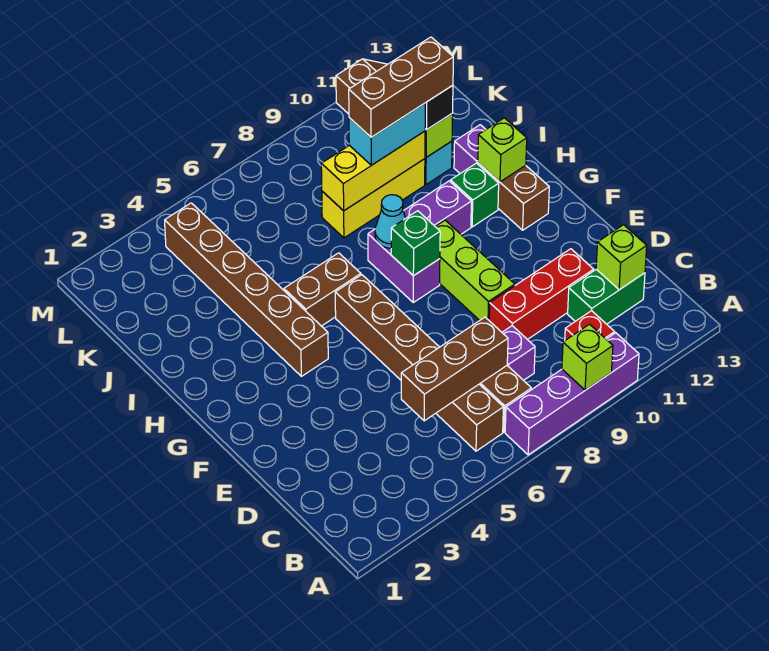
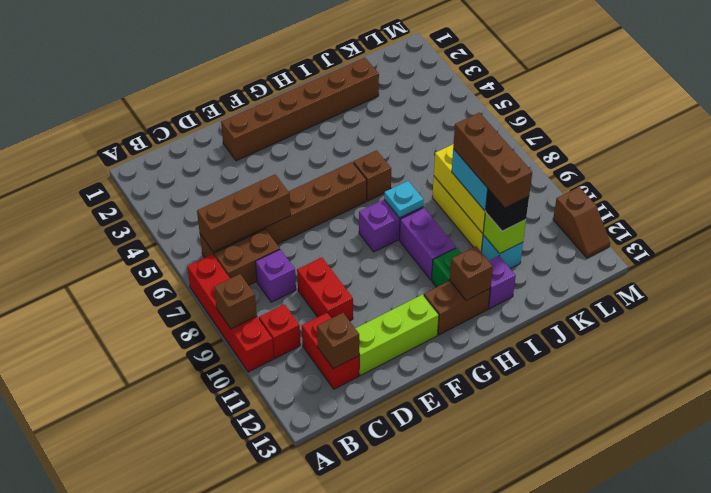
purple 1x4 brick [505,333,639,455] -> red 1x4 brick [187,254,274,372]
lime 1x1 brick [562,324,613,390] -> brown 1x1 brick [214,274,257,329]
brown 1x3 brick [401,317,508,421] -> brown 1x3 brick turned to [197,175,291,252]
green 1x2 brick [568,269,645,324] -> red 1x2 brick [302,313,359,389]
lime 1x1 brick [596,225,647,290] -> brown 1x1 brick [317,313,359,369]
red 1x3 brick [489,249,594,340] -> red 1x2 brick [297,257,353,321]
lime 1x3 brick [435,220,515,320] -> lime 1x3 brick moved to [355,294,439,375]
brown 1x6 brick [165,203,328,376] -> brown 1x6 brick moved to [221,58,379,161]
green 1x1 brick [391,211,440,276] -> none
brown 1x2 brick [284,253,361,326] -> brown 1x1 brick [353,150,391,201]
cyan 1x1 cone [375,195,406,248] -> cyan 1x1 plate [384,181,424,218]
lime 1x1 brick [478,118,527,182] -> brown 1x1 brick [450,246,493,301]

